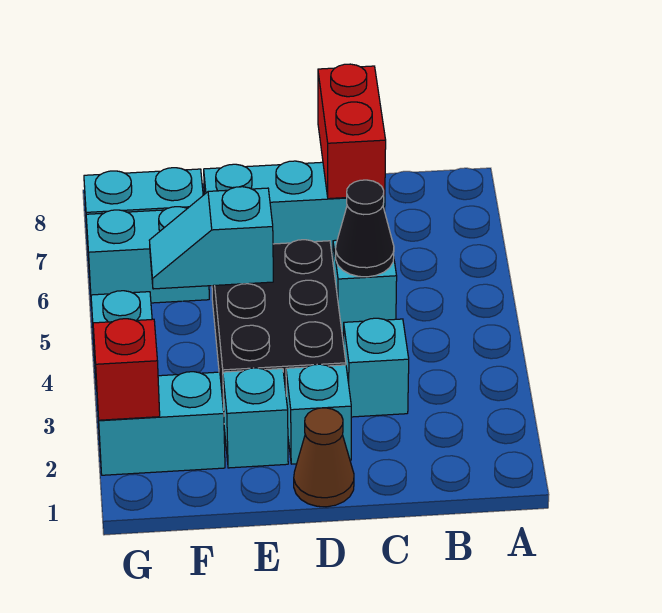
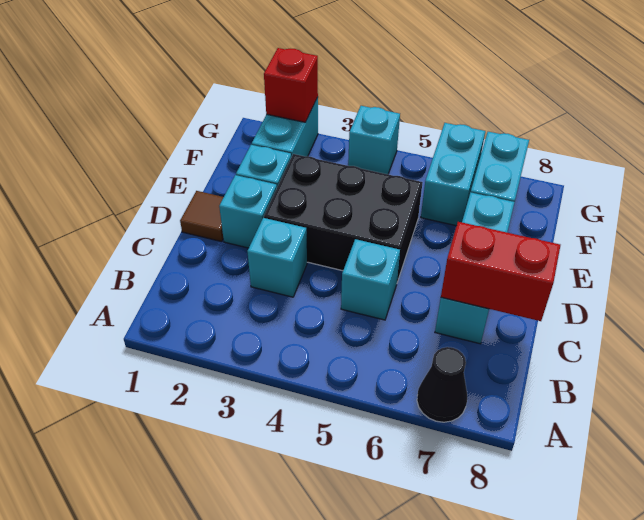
black 1x1 cone [336,180,394,277] -> black 1x1 cone moved to [417,347,467,422]
brown 1x1 cone [294,408,354,507] -> brown 1x1 tile [180,191,224,242]
cyan 1x2 slope [149,187,273,289] -> none

